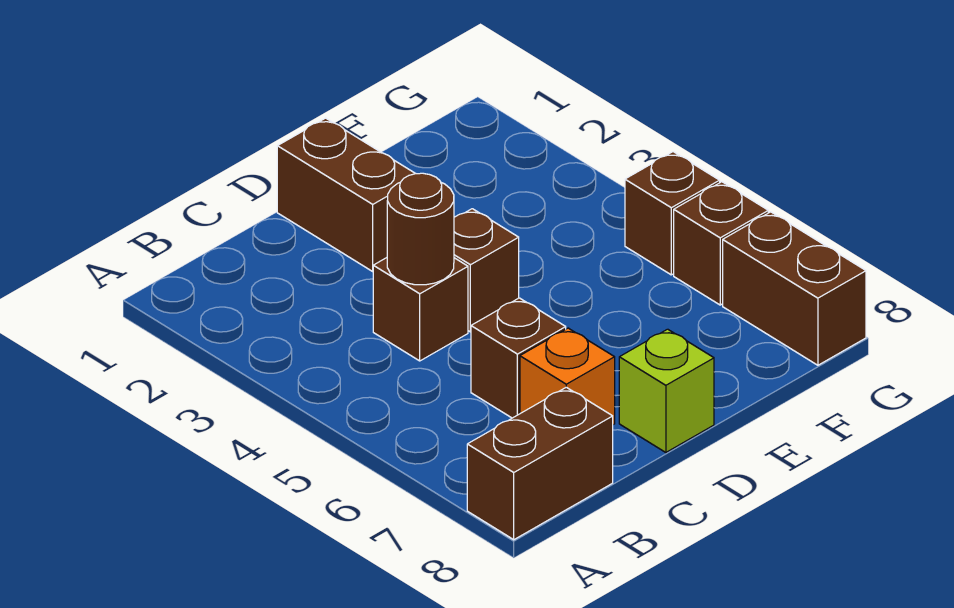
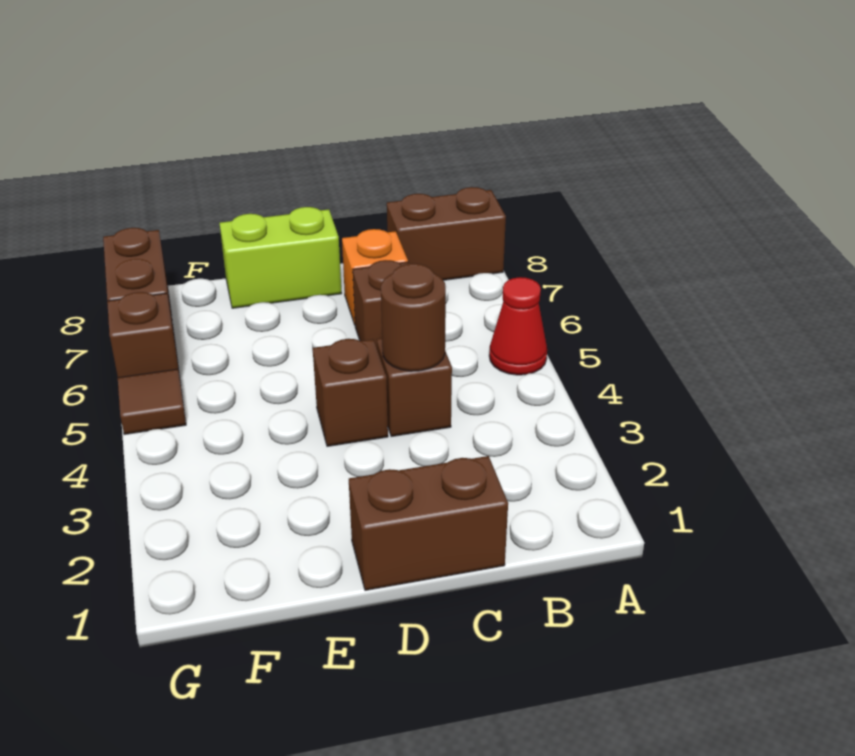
none -> red 1x1 cone [489,277,547,375]
brown 1x2 brick [277,118,415,271] -> brown 1x2 brick turned to [349,456,508,590]
lime 1x1 brick [619,329,714,452] -> lime 1x2 brick [220,207,342,308]
brown 1x1 brick [625,152,720,275] -> brown 1x1 tile [118,369,186,435]

